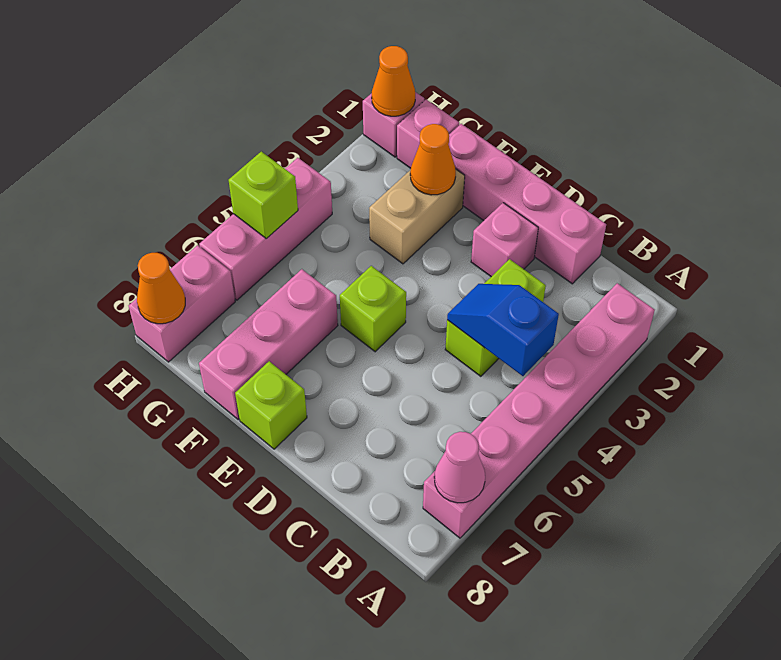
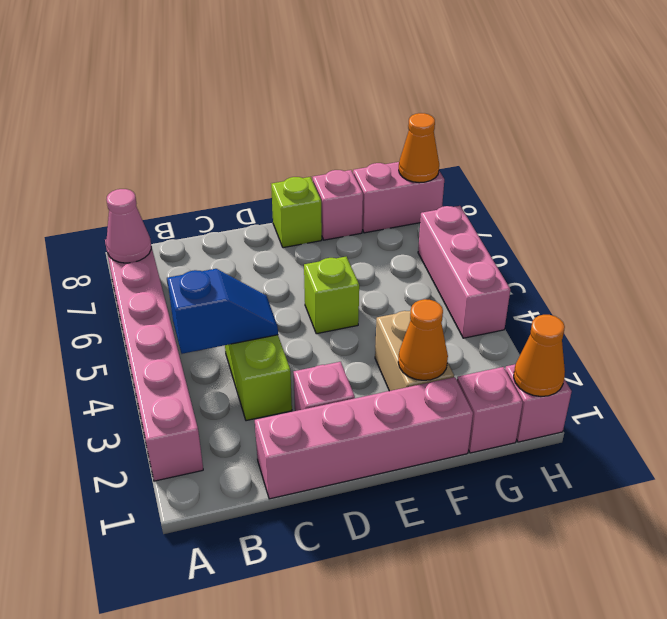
pink 1x3 brick [199,269,338,420] -> pink 1x1 brick [313,170,363,240]
lime 1x1 brick [229,152,298,239] -> none
pink 1x2 brick [128,245,235,362] -> pink 1x2 brick turned to [353,162,444,233]

